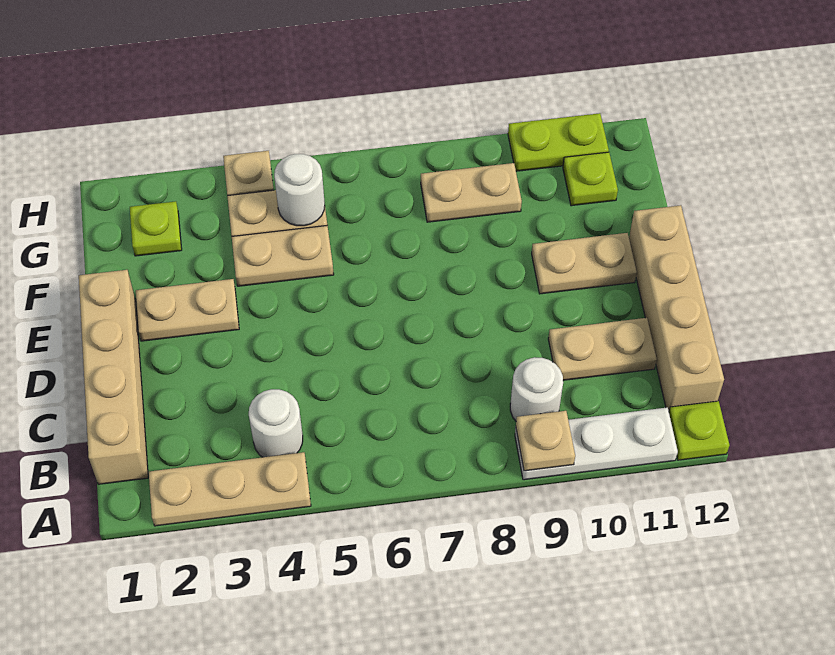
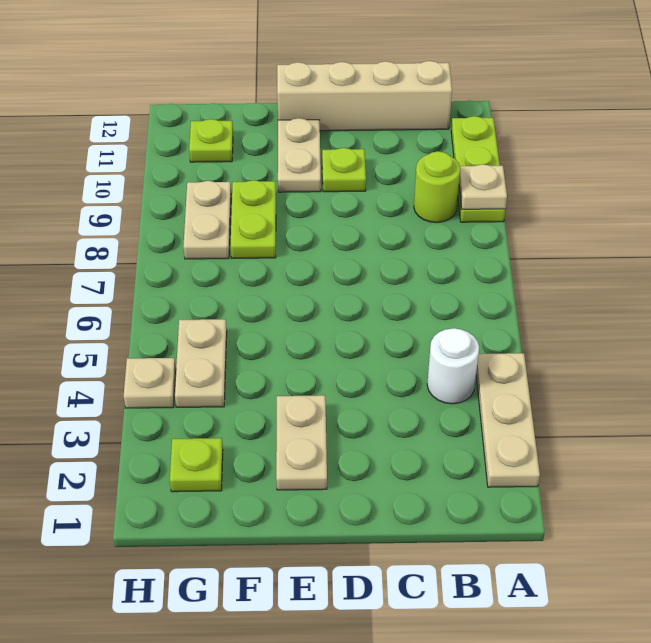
white 1x3 plate [515,408,678,480] -> lime 1x3 plate [451,116,505,222]
lime 1x1 plate [669,401,729,460] -> lime 1x1 plate moved to [322,148,366,192]
tan 1x4 brick [79,270,148,484] -> none
white 1x1 round brick [510,357,563,421] -> lime 1x1 round brick [414,151,460,223]
tan 1x2 plate [548,318,657,380] -> none
tan 1x2 plate [232,225,334,286] -> none
white 1x1 round brick [274,154,325,226] -> none
lime 1x2 plate [508,113,609,171] -> lime 1x2 plate moved to [230,180,276,258]

